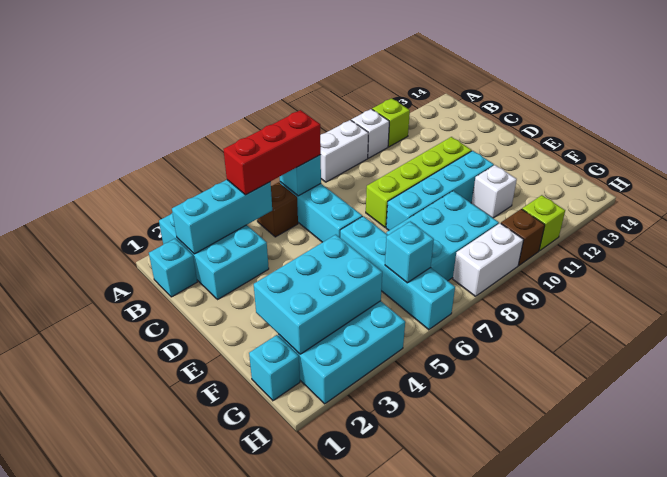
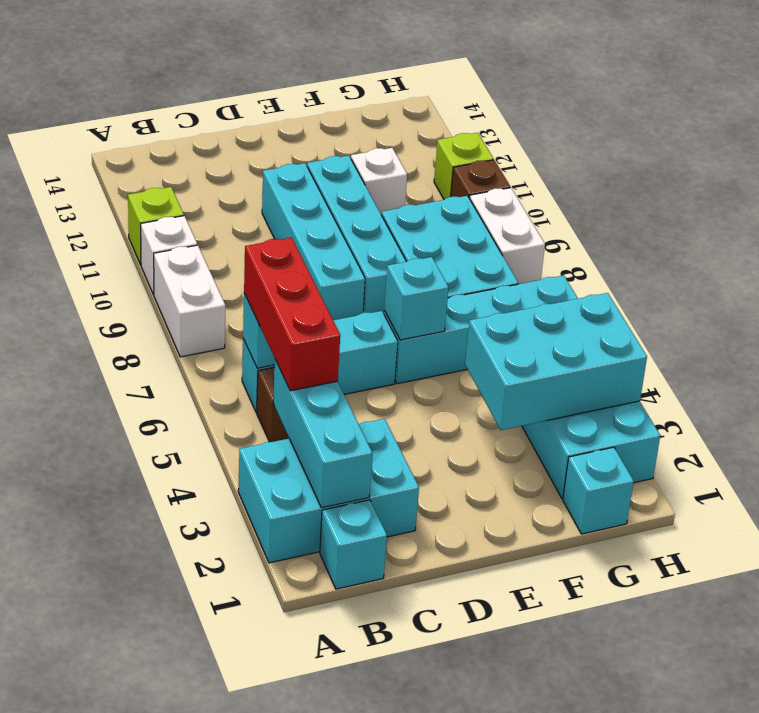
lime 1x4 brick [366,137,472,227] -> cyan 1x4 brick [262,163,365,320]
cyan 2x3 brick [254,235,382,354] -> cyan 2x3 brick turned to [465,293,647,430]
cyan 1x1 brick [385,221,434,283] -> cyan 1x1 brick moved to [384,257,449,340]

